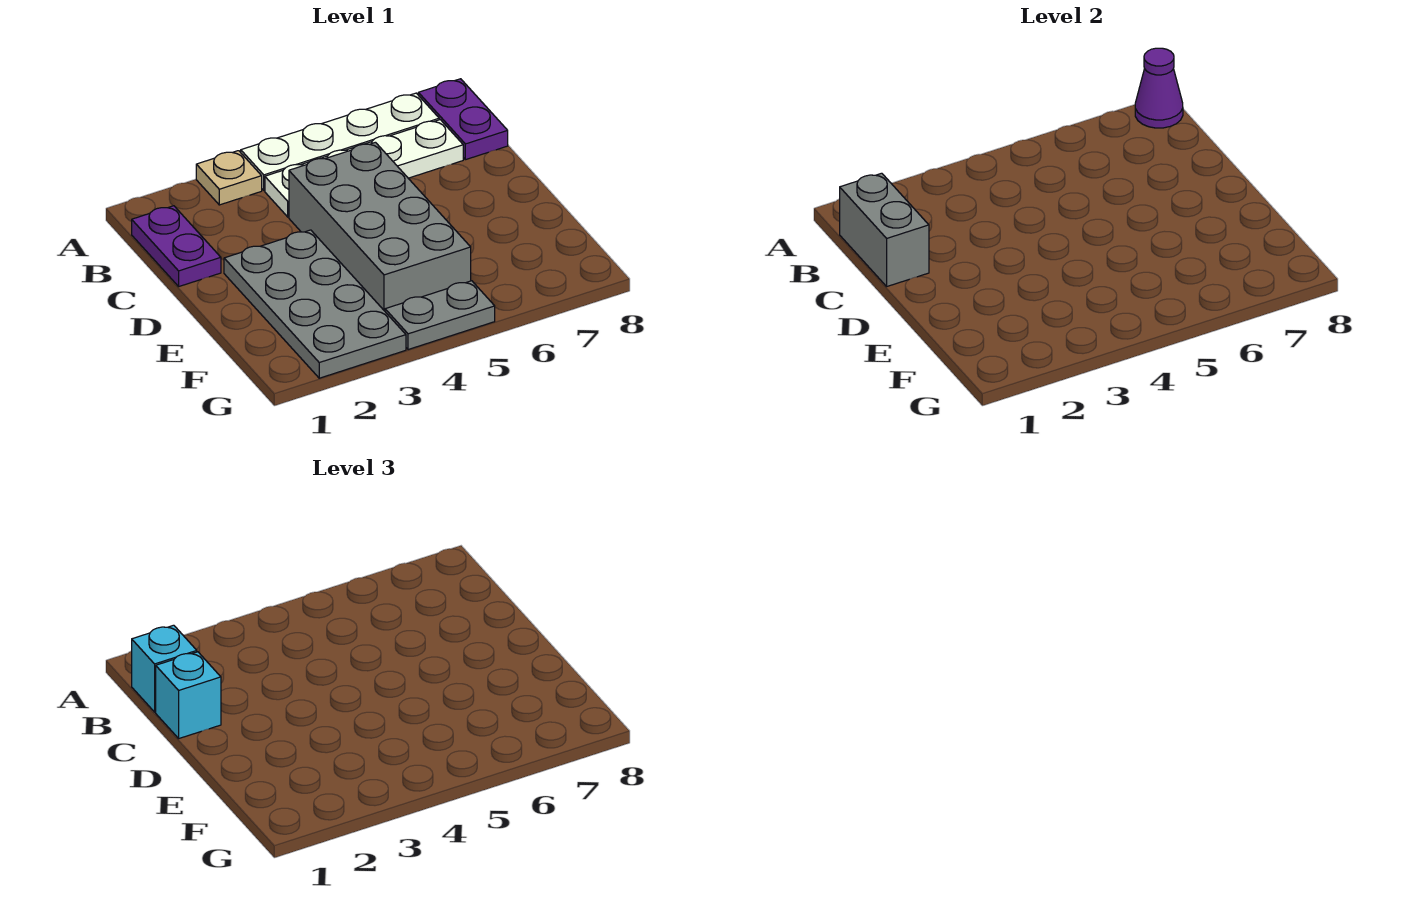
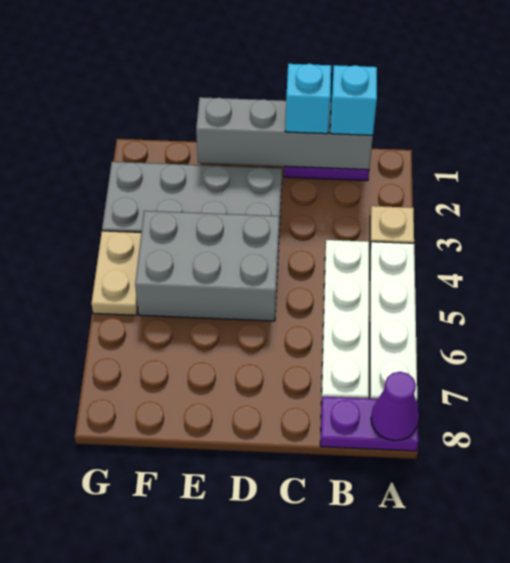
grey 1x2 brick [840,173,929,286] -> grey 1x4 brick [196,97,373,170]
grey 2x4 brick [289,142,471,311] -> grey 2x3 brick [135,211,279,321]
grey 1x2 plate [385,281,495,350] -> tan 1x2 plate [91,231,141,315]

